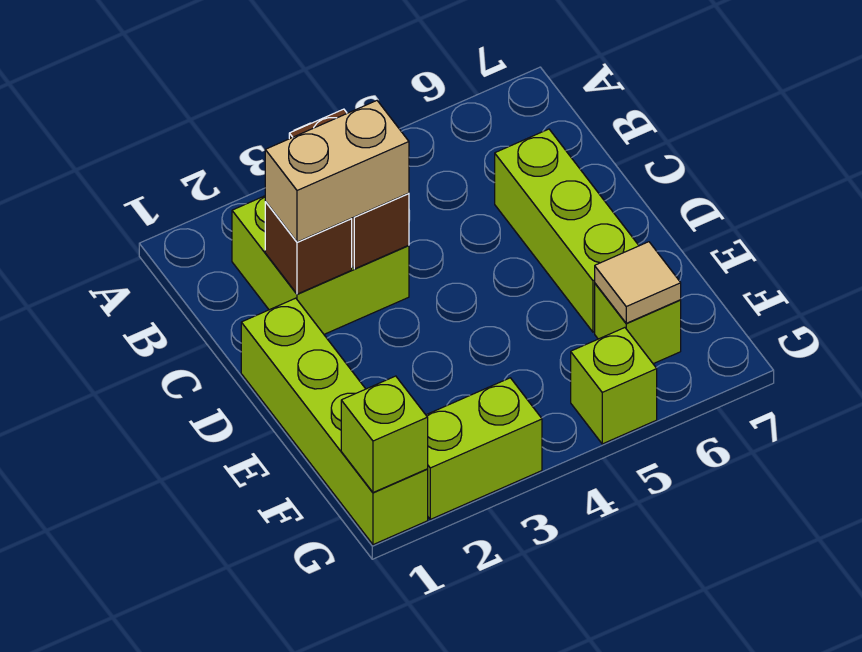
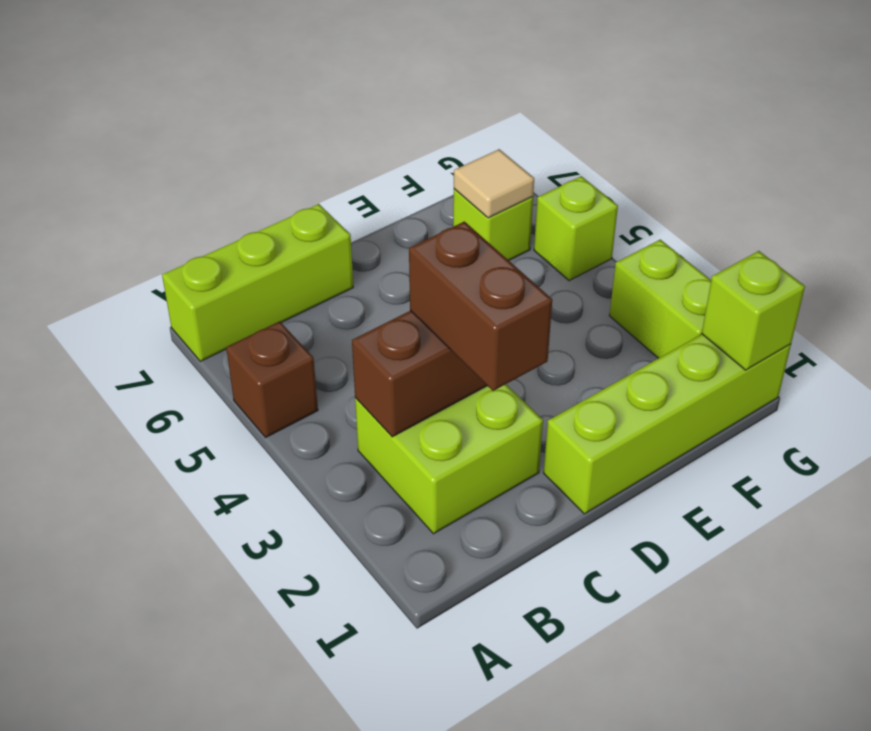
brown 1x1 brick [265,202,352,294] -> brown 1x1 brick moved to [226,322,318,437]
tan 1x2 brick [265,101,409,242] -> brown 1x2 brick [409,222,552,391]
lime 1x3 brick [495,129,639,332] -> lime 1x3 brick moved to [162,204,353,361]

